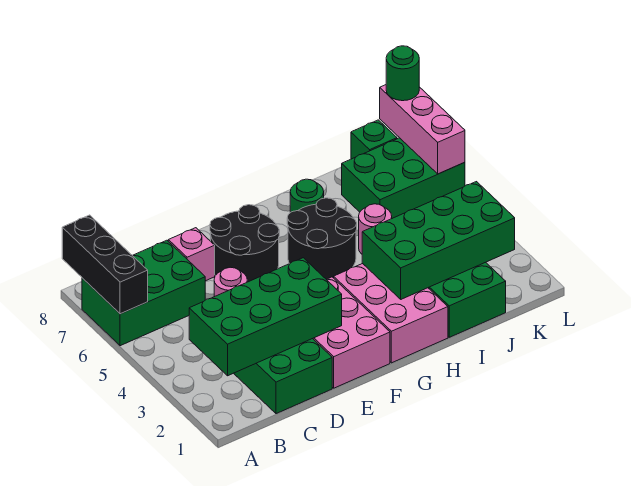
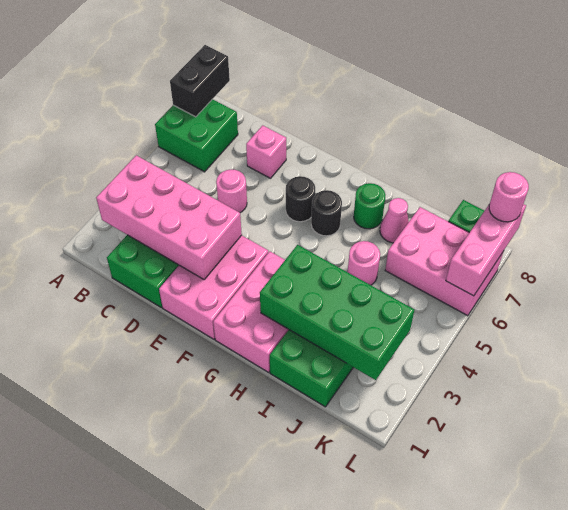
green 2x3 brick [82,240,205,346] -> green 2x2 brick [155,99,238,172]
black 1x3 brick [62,215,148,314] -> black 1x2 brick [170,45,230,117]
green 2x4 brick [189,258,342,376] -> pink 2x4 brick [96,155,242,279]
black 2x2 round brick [210,205,279,282] -> black 1x1 round brick [286,176,315,222]
black 2x2 round brick [287,198,357,279] -> black 1x1 round brick [311,190,342,236]
none -> pink 1x1 cone [380,198,409,243]
green 2x3 brick [342,138,465,218] -> pink 2x3 brick [385,207,503,316]
green 1x1 round brick [386,46,419,101] -> pink 1x1 round brick [489,172,529,222]

